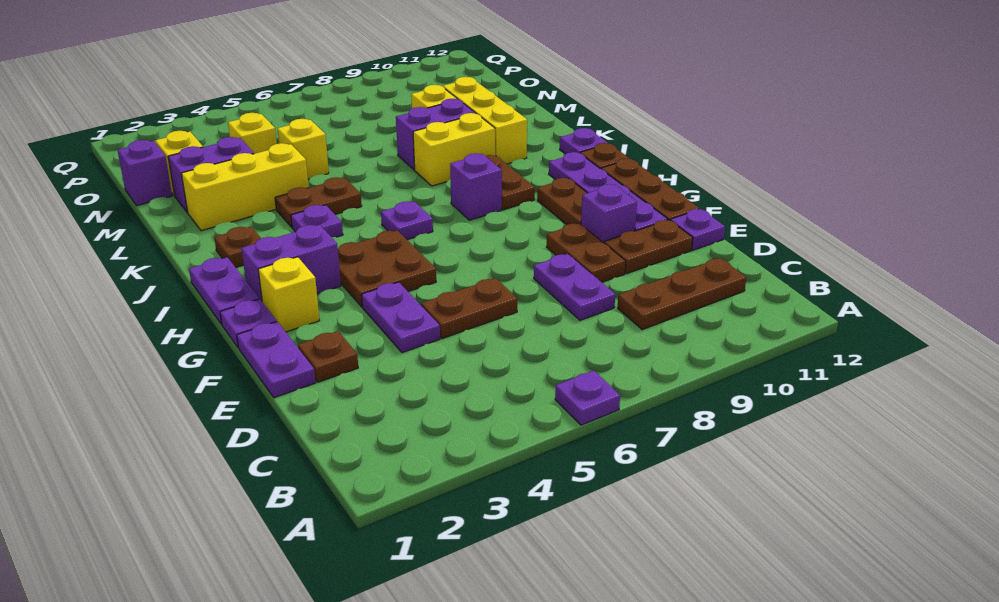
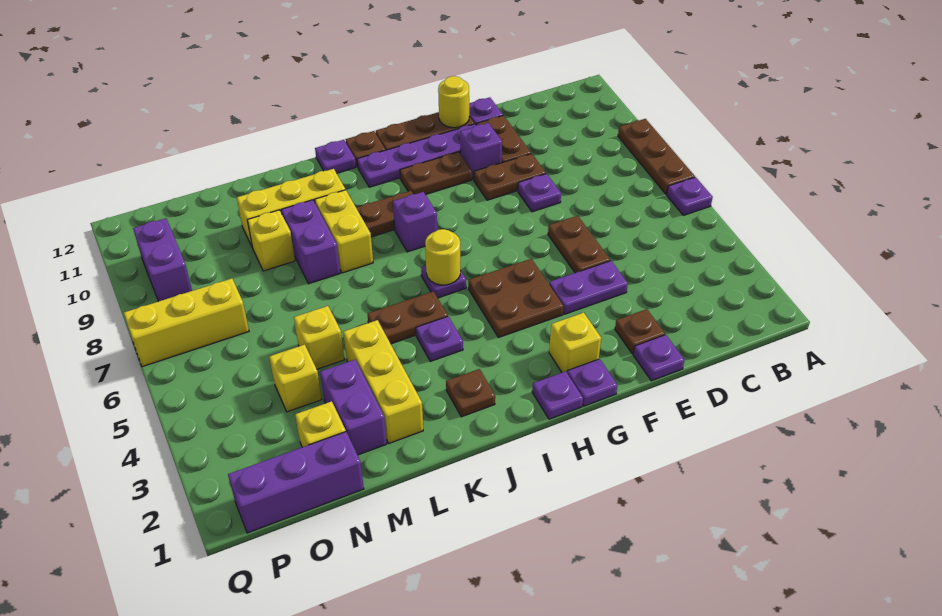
brown 1x3 plate [618,258,746,330] -> brown 1x3 plate moved to [618,119,695,194]
purple 1x2 plate [534,254,615,320] -> purple 1x1 plate [518,174,561,212]
purple 1x2 plate [237,322,316,398] -> purple 1x1 plate [633,335,684,381]
none -> yellow 1x1 round brick [438,76,469,128]
purple 1x2 plate [189,257,259,324] -> purple 1x1 plate [532,371,583,419]
purple 1x2 brick [241,225,341,301] -> purple 1x2 brick moved to [133,218,192,301]
none -> yellow 1x1 round brick [425,229,461,285]
brown 1x2 plate [275,177,362,227] -> brown 1x2 plate turned to [367,291,448,344]
purple 1x1 brick [118,140,172,206] -> purple 1x3 brick [228,432,364,533]
none -> yellow 1x3 brick [124,279,249,367]

